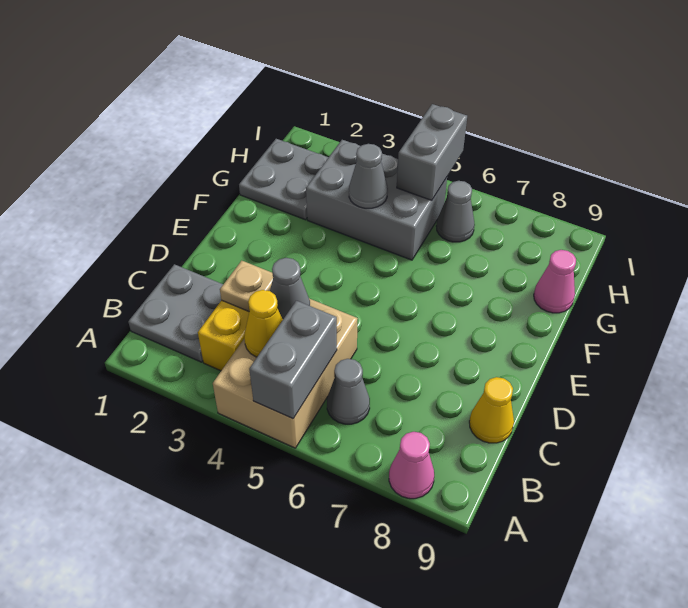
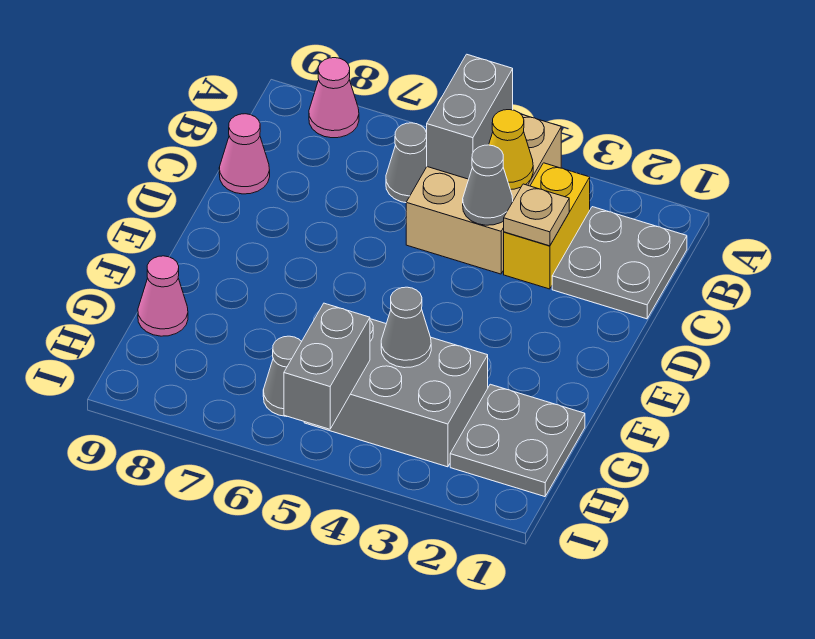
yellow 1x1 cone [469,377,514,443] -> pink 1x1 cone [219,114,270,194]

